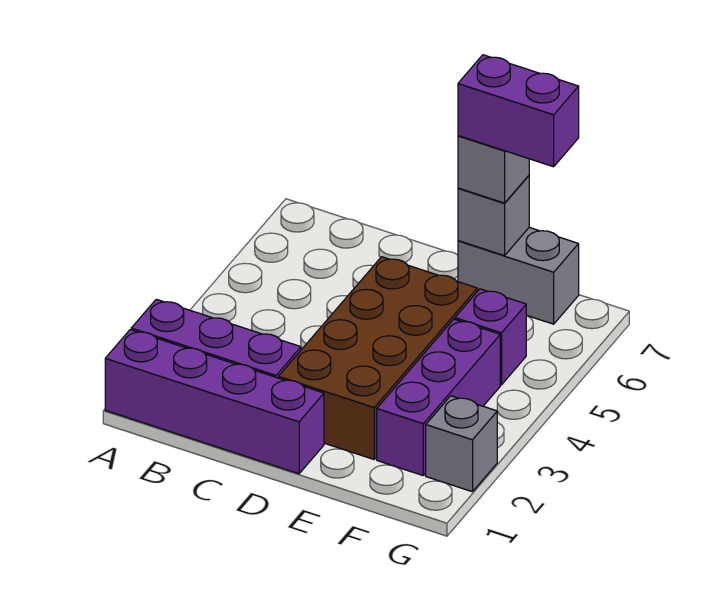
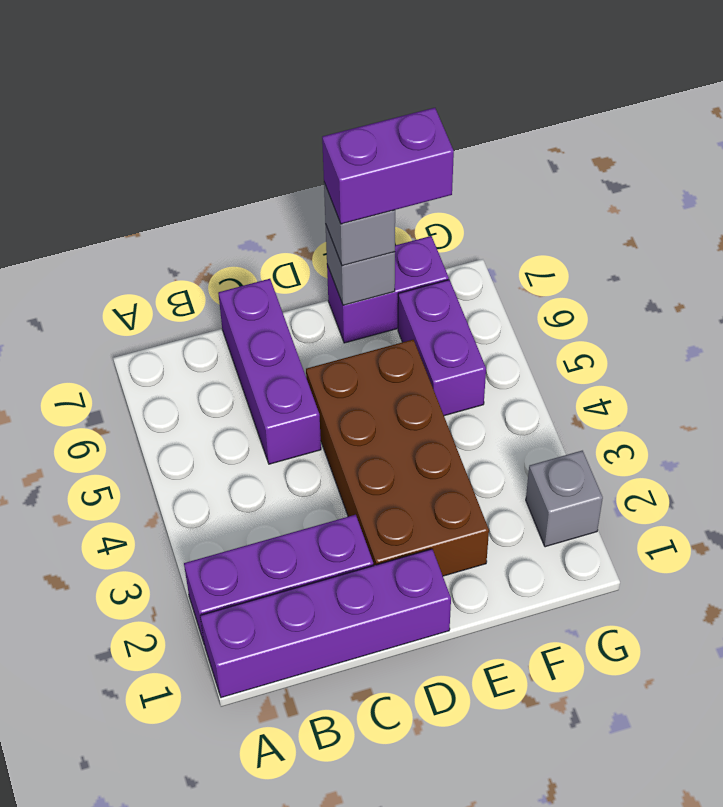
grey 1x2 brick [458,227,579,324] -> purple 1x2 brick [327,236,449,343]
purple 1x3 brick [377,319,500,475] -> purple 1x3 brick moved to [218,279,321,464]
purple 1x1 brick [455,289,526,385] -> purple 1x2 brick [398,280,486,416]

